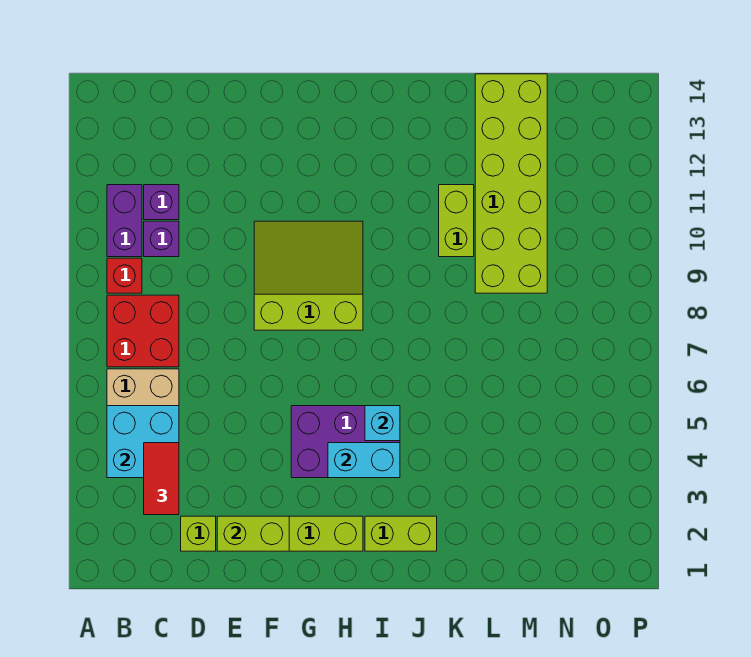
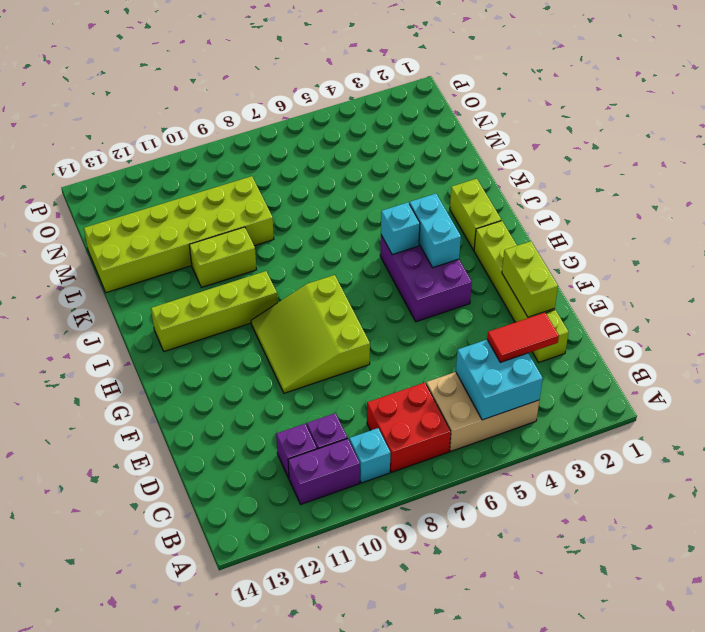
red 1x1 brick [107,258,142,293] -> cyan 1x1 brick [349,428,390,483]
none -> lime 1x4 brick [151,271,277,351]

